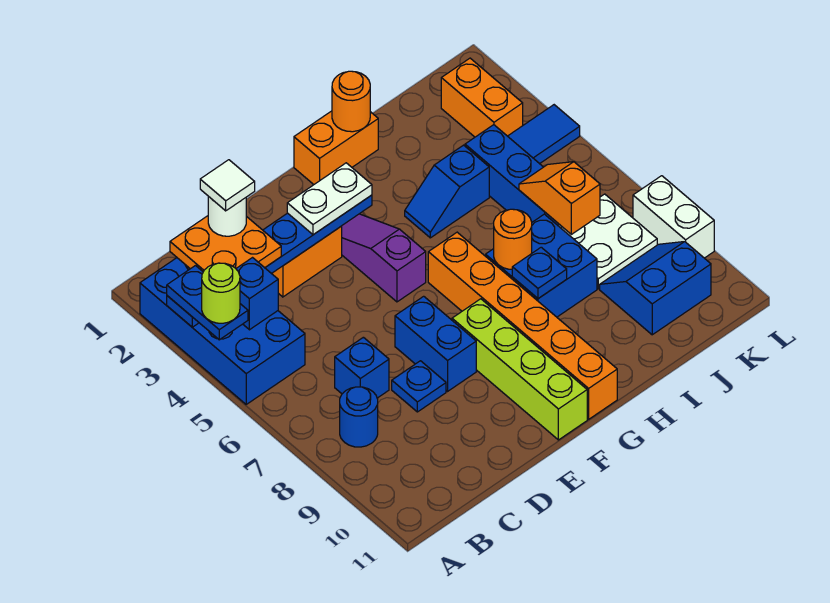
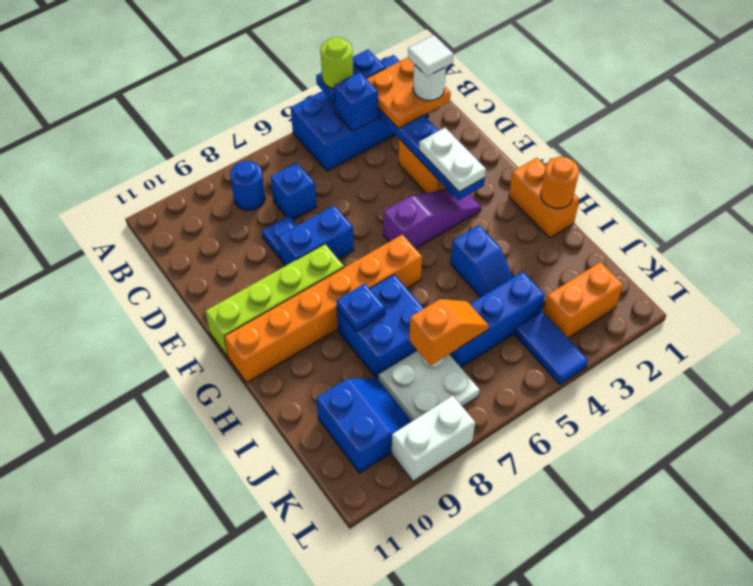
blue 1x2 slope [405,145,489,238] -> blue 1x2 slope turned to [451,225,513,297]
orange 1x1 round brick [494,209,532,269] -> none

